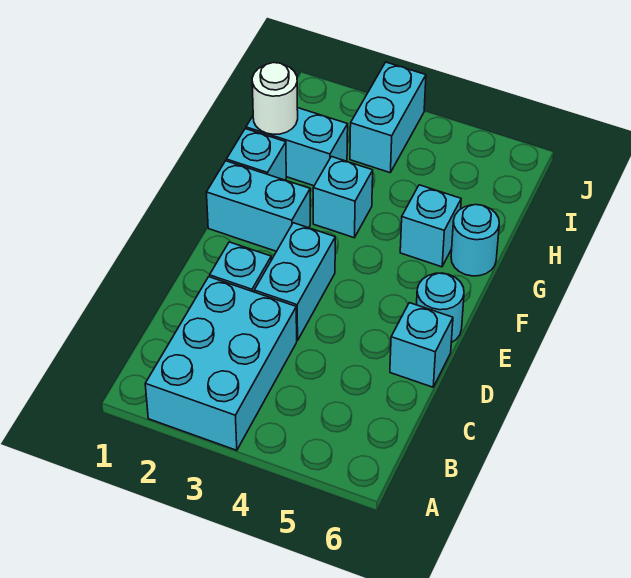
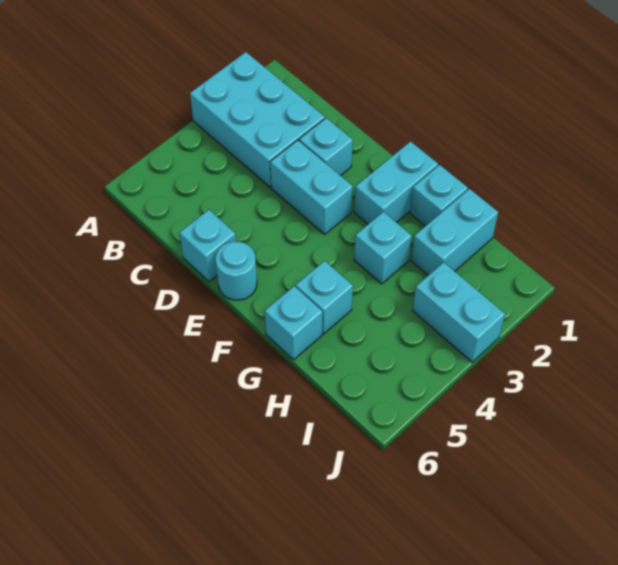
cyan 1x1 round brick [451,205,499,276] -> cyan 1x1 brick [265,286,323,360]
white 1x1 round brick [252,63,298,134] -> none

